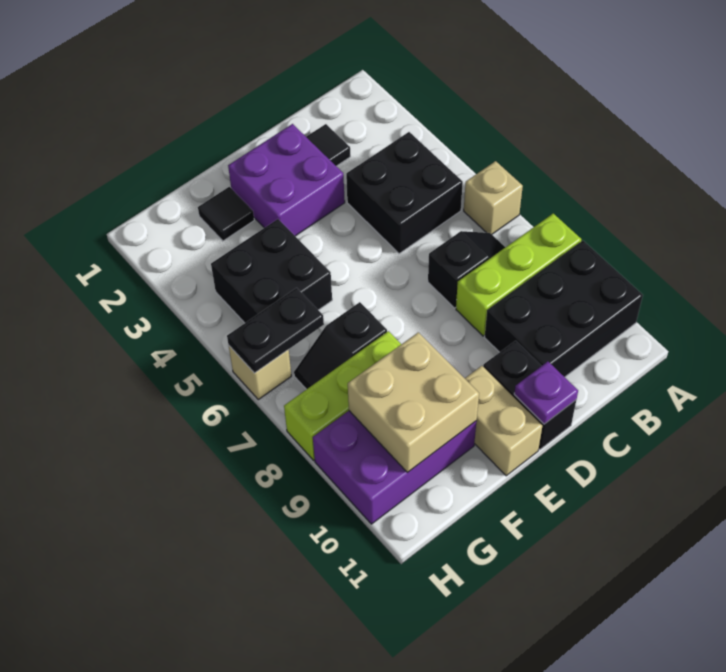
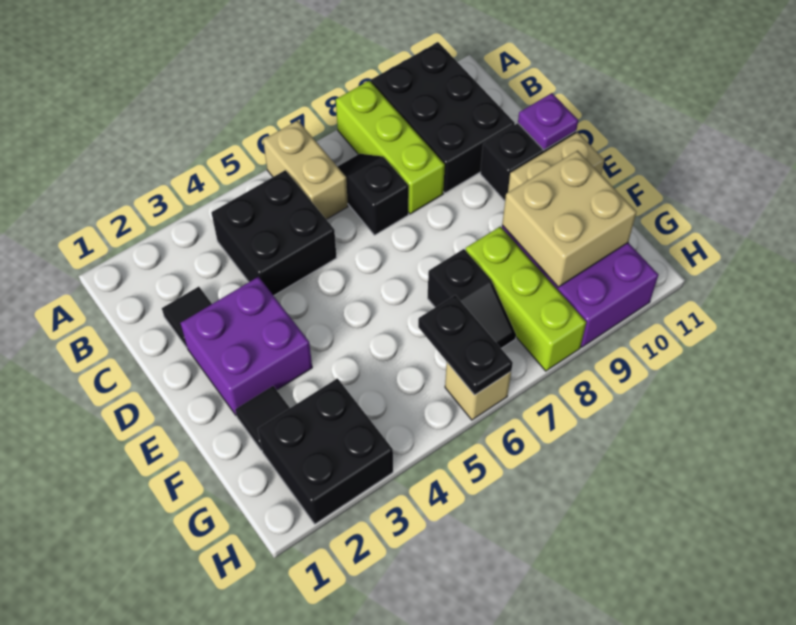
tan 1x1 brick [464,161,523,234] -> tan 1x2 brick [263,121,348,219]
black 2x2 brick [211,219,332,323] -> black 2x2 brick moved to [258,378,393,524]

